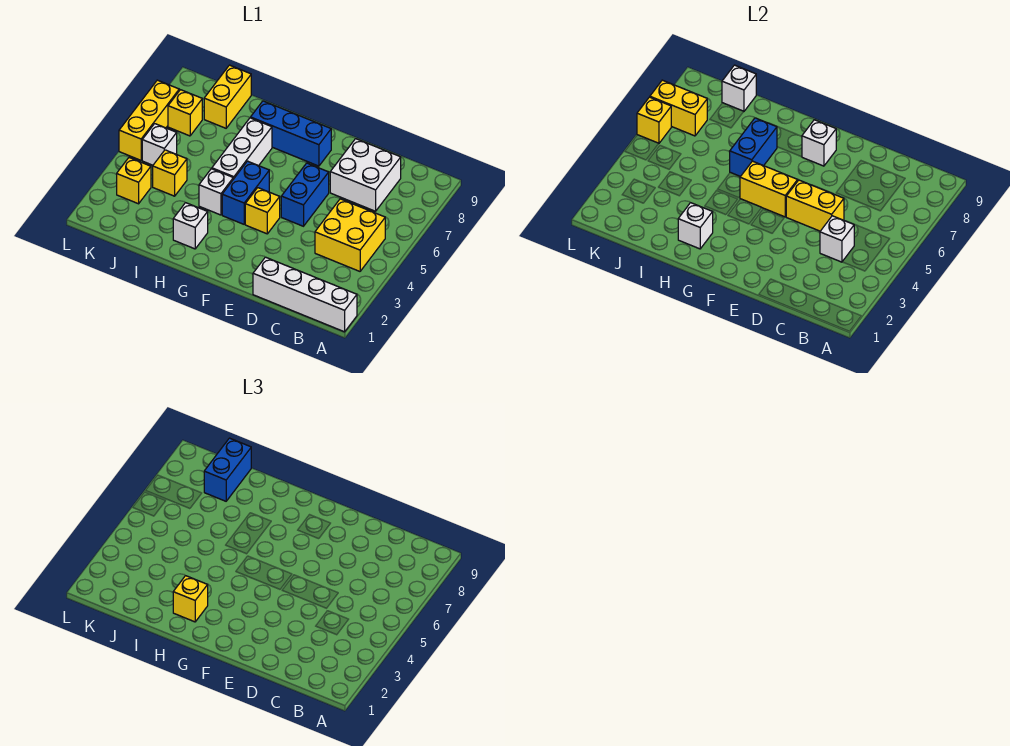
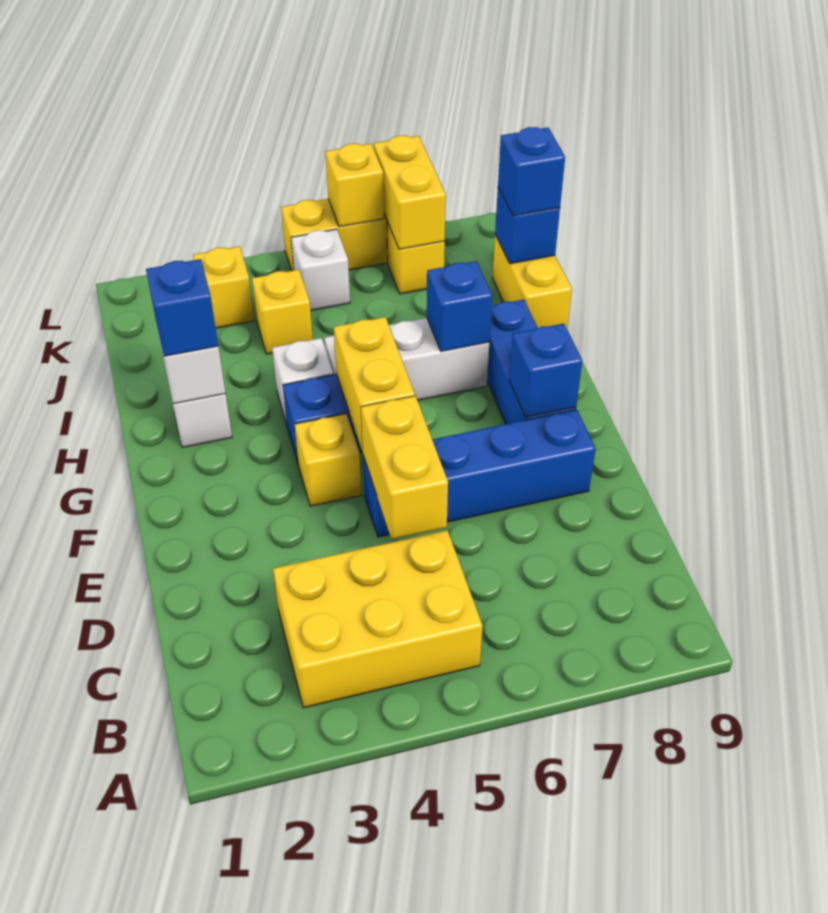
white 1x4 brick [253,257,357,332] -> none
yellow 2x2 brick [315,199,385,271] -> yellow 2x3 brick [273,530,483,708]
white 1x1 brick [820,216,854,262] -> none
white 2x2 brick [330,139,401,211] -> none
blue 1x2 brick [281,163,329,226] -> blue 1x4 brick [363,410,596,537]
white 1x1 brick [802,120,836,166] -> blue 1x1 brick [509,324,582,417]
yellow 1x1 brick [173,576,208,622] -> blue 1x1 brick [146,259,218,356]
blue 1x2 brick [730,118,777,177] -> blue 1x1 brick [427,261,492,351]
yellow 1x2 brick [204,65,251,128] -> yellow 1x2 brick turned to [493,235,572,329]
blue 1x2 brick [204,438,251,501] -> blue 1x1 brick [498,127,565,216]
white 1x1 brick [722,65,756,111] -> blue 1x1 brick [495,188,560,264]

